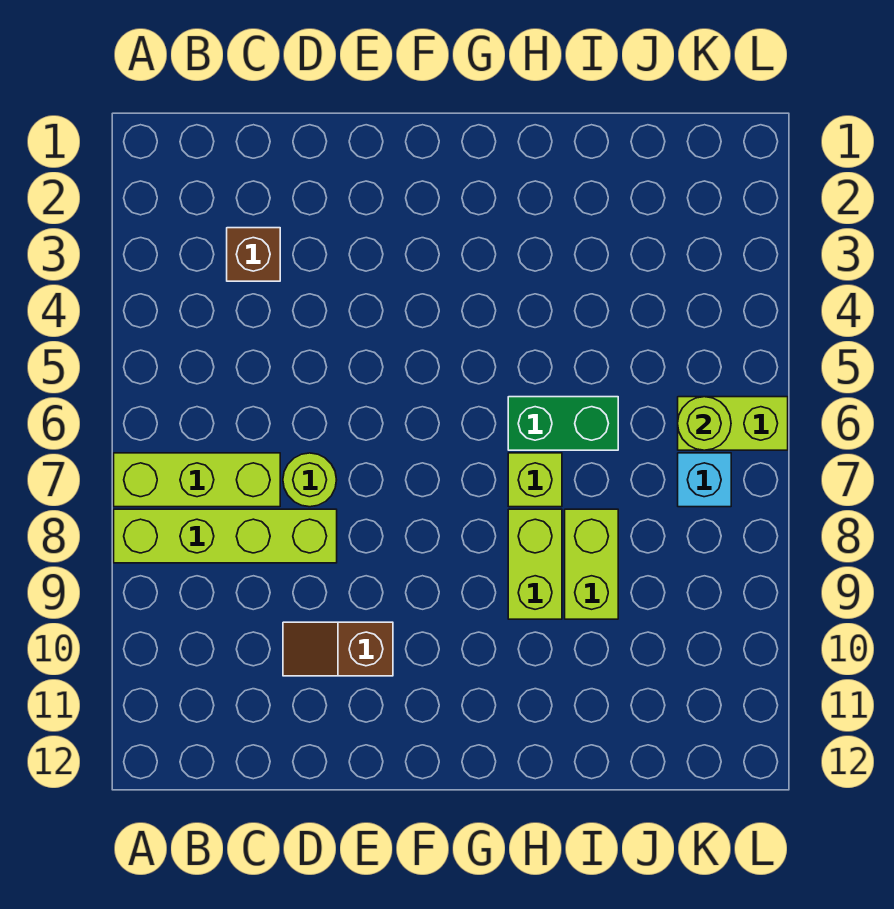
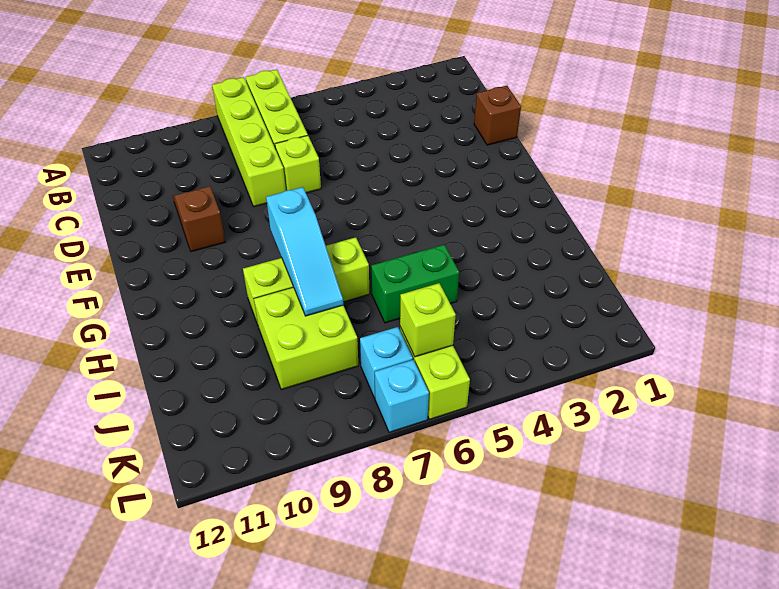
brown 1x1 brick [227,228,280,281] -> brown 1x1 brick moved to [474,86,521,145]
lime 1x1 round brick [283,453,336,507] -> lime 1x1 brick [275,135,321,193]
none -> cyan 1x3 slope [266,187,343,316]
green 1x2 brick [508,397,618,450] -> green 1x2 brick turned to [371,245,459,323]
lime 1x2 brick [565,509,618,619] -> lime 2x2 brick [254,287,358,390]
lime 1x1 round brick [678,397,731,450] -> lime 1x1 brick [400,283,456,357]
none -> cyan 1x1 brick [375,360,429,432]

